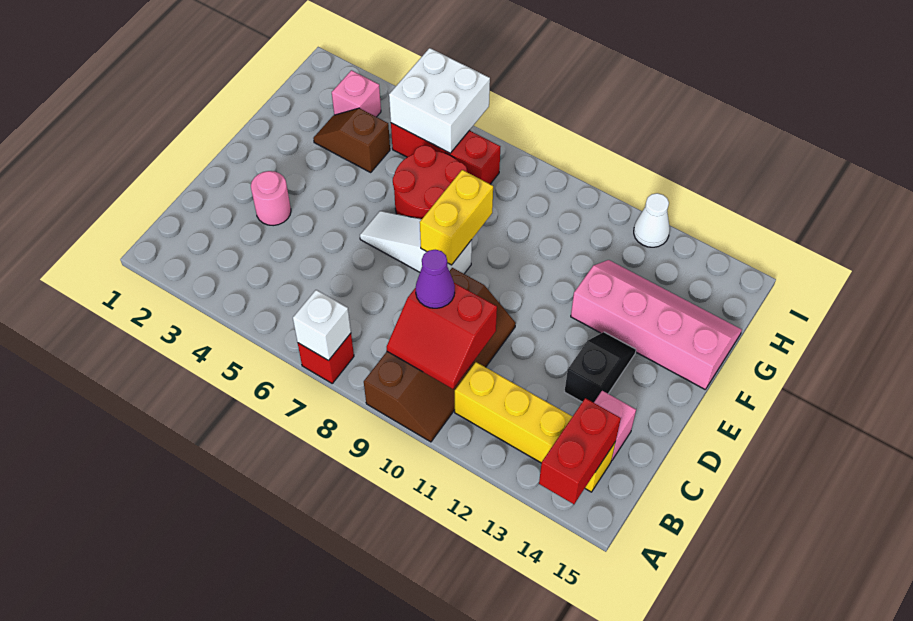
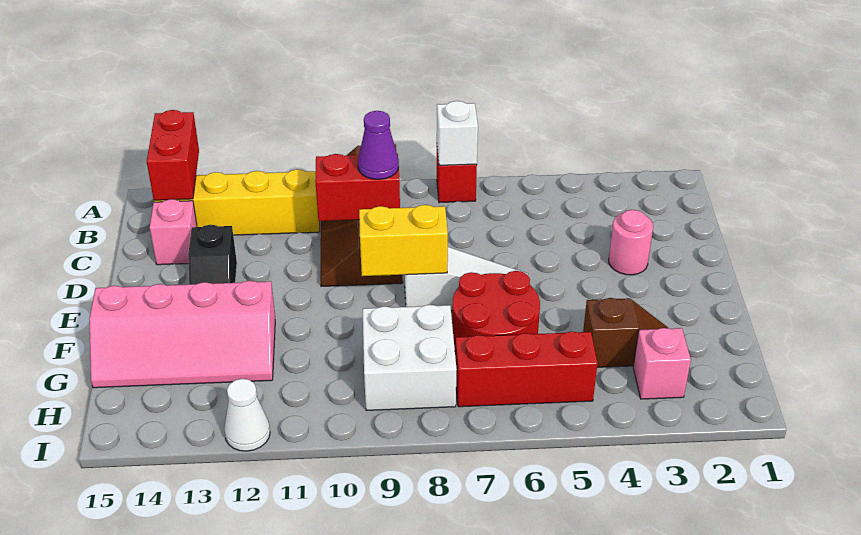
yellow 1x2 brick [420,170,493,265] -> yellow 1x2 brick turned to [359,205,448,276]
white 2x2 brick [389,48,490,153] -> white 2x2 brick moved to [363,305,457,410]

